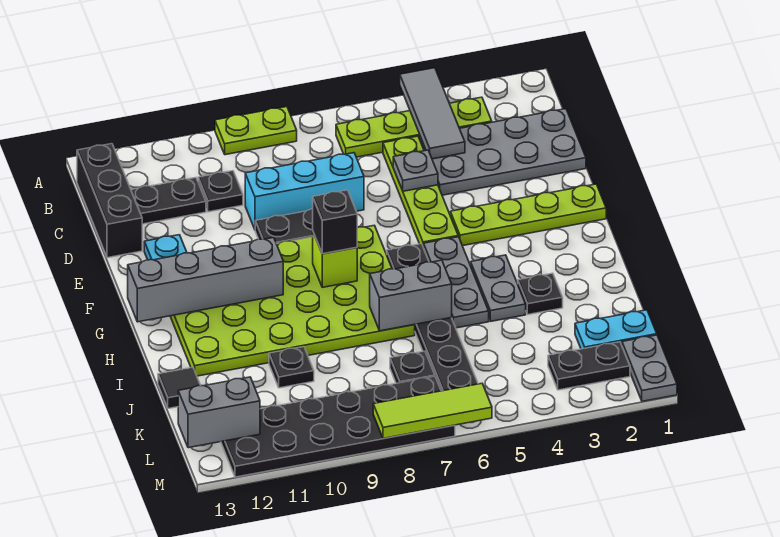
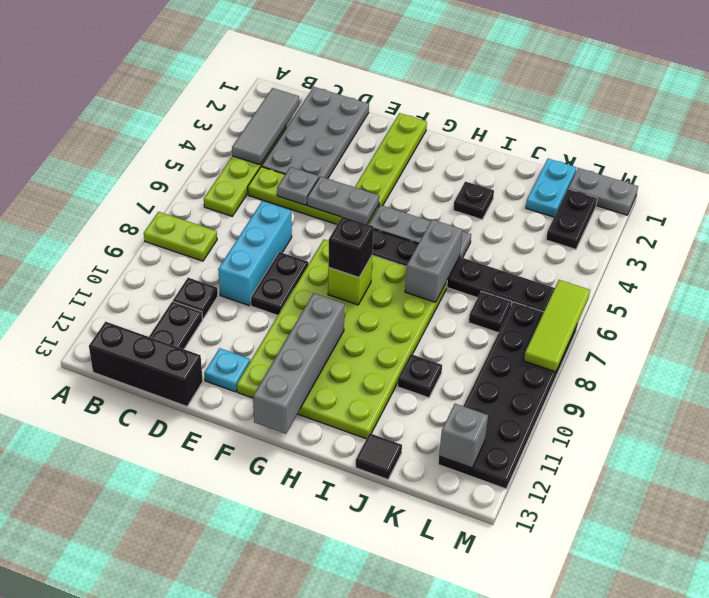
grey 1x3 tile [400,68,465,159] -> grey 1x3 tile turned to [232,88,299,165]
lime 1x2 plate [215,107,297,155] -> lime 1x2 plate turned to [144,212,217,261]
grey 1x2 plate [471,255,526,321] -> grey 1x2 plate moved to [307,176,379,224]
grey 1x2 brick [178,377,260,448] -> grey 1x1 brick [439,404,488,468]

